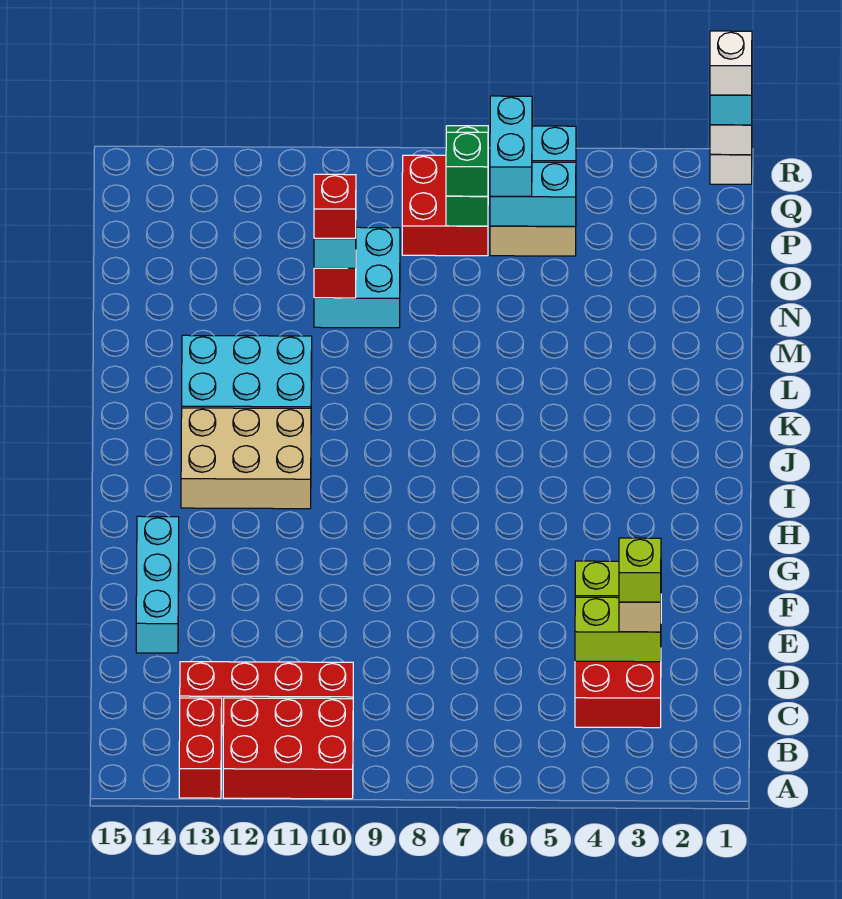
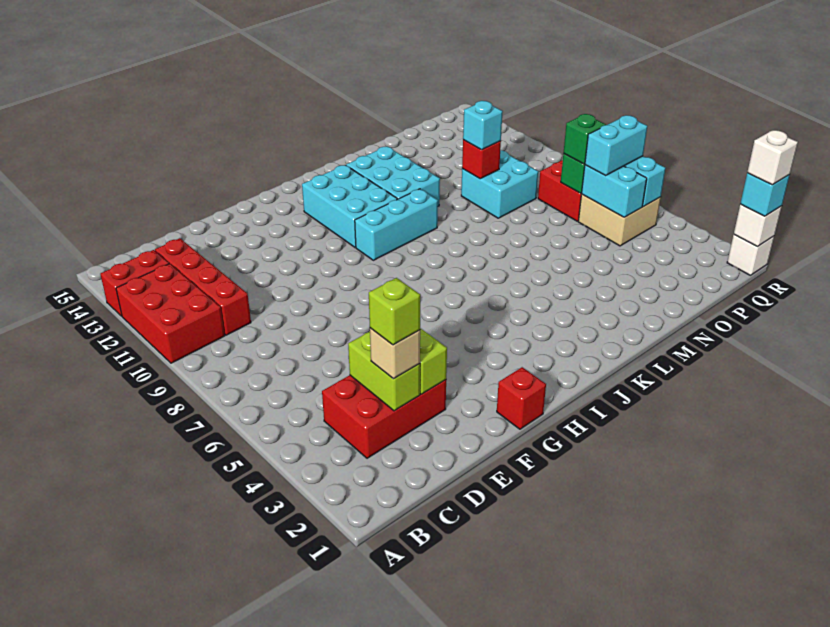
cyan 1x3 brick [136,516,179,653] -> cyan 1x3 brick moved to [355,189,438,260]
tan 2x3 brick [181,408,311,509] -> cyan 2x3 brick [302,165,397,247]
red 1x1 brick [314,174,356,238] -> red 1x1 brick moved to [497,367,546,429]

